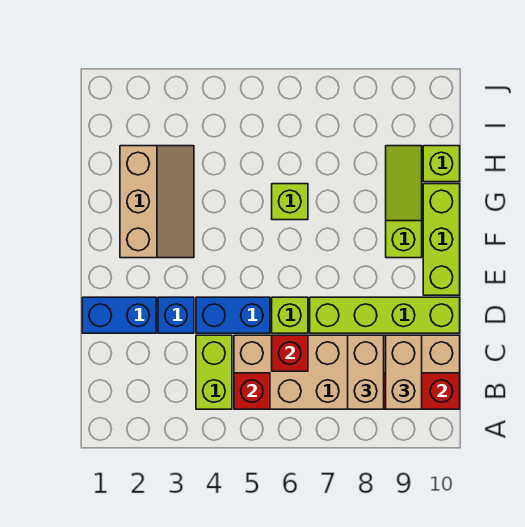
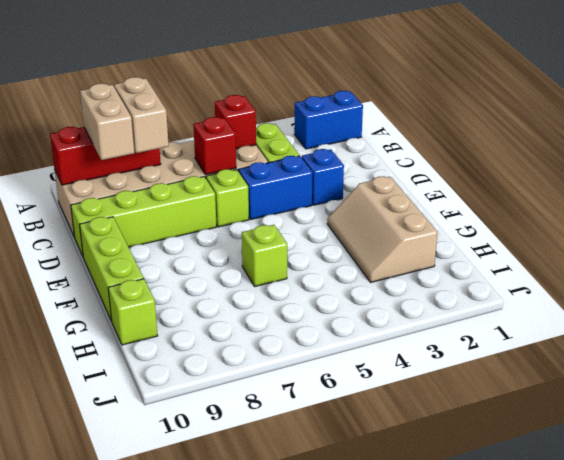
blue 1x2 brick [82,297,156,333] -> blue 1x2 brick moved to [294,91,363,149]
lime 1x3 slope [386,146,422,258] -> none

